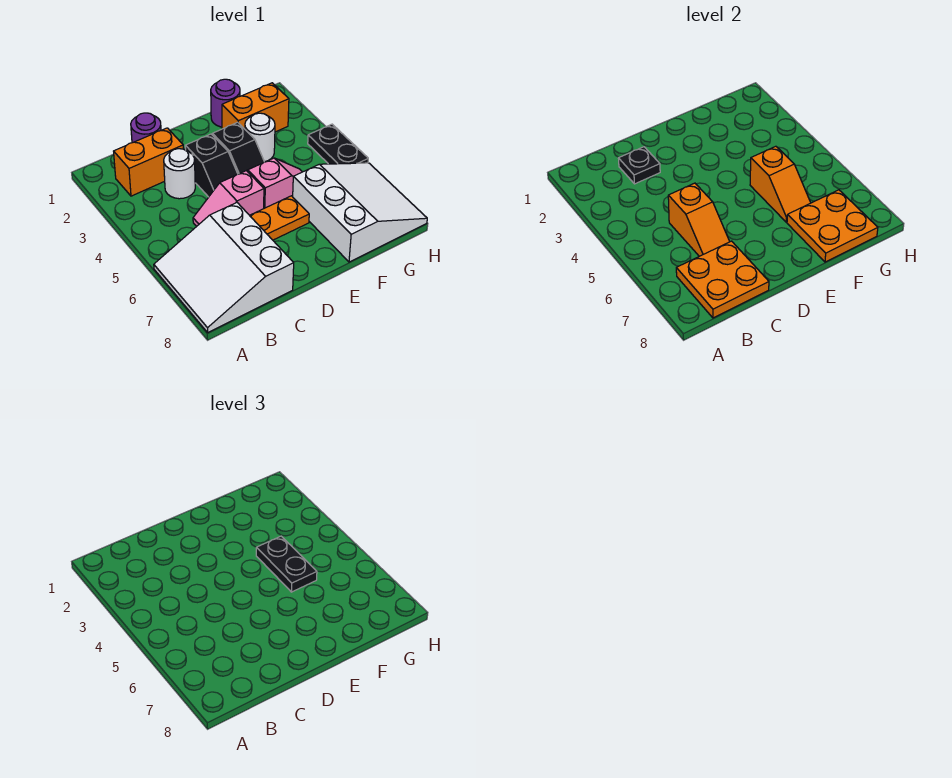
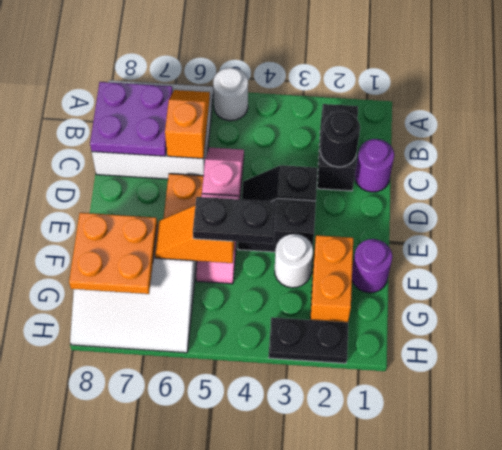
orange 1x2 brick [114,128,183,196] -> black 1x2 brick [317,104,358,191]
orange 2x2 plate [676,241,769,318] -> purple 2x2 plate [90,82,173,156]
black 1x1 plate [618,147,660,184] -> black 1x1 round brick [320,112,360,167]
white 1x1 round brick [164,149,195,199] -> white 1x1 round brick moved to [213,68,248,121]
orange 1x2 slope [668,183,730,256] -> orange 1x2 slope turned to [165,90,210,159]
black 1x2 plate [308,124,368,164] -> black 1x2 plate moved to [269,317,348,363]

